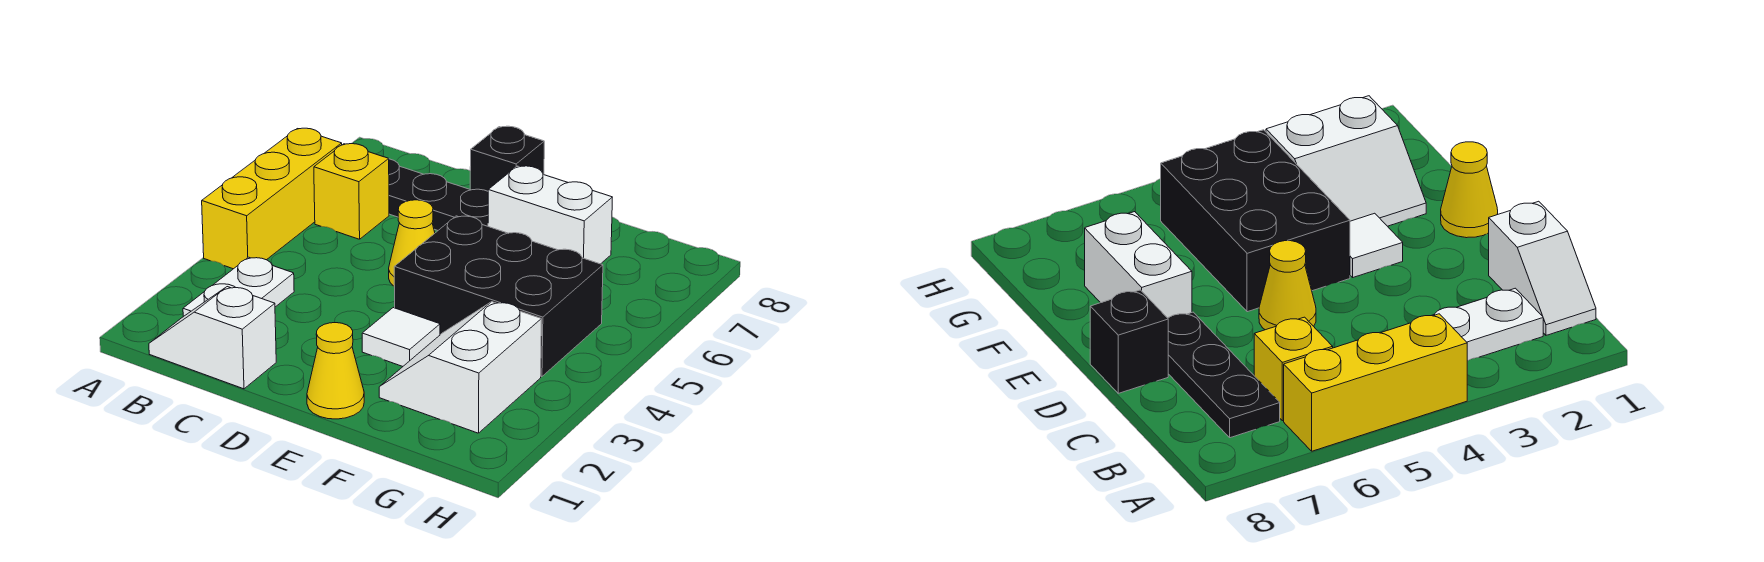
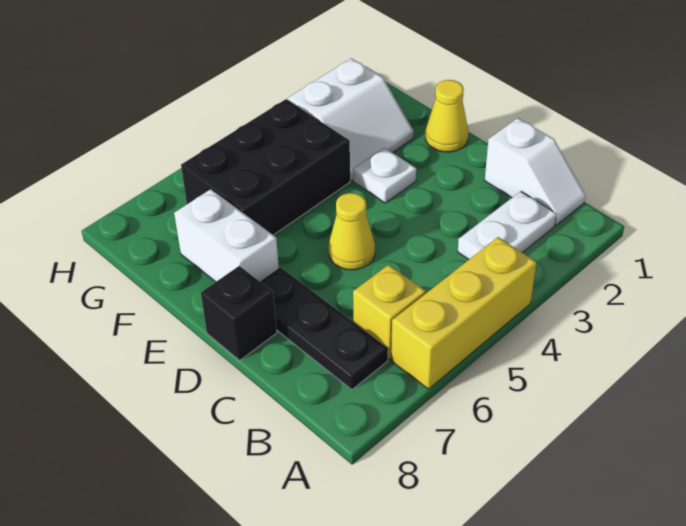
white 1x1 tile [362,308,440,366] -> white 1x1 plate [353,148,416,203]
black 2x3 brick [394,216,603,377] -> black 2x3 brick turned to [181,99,350,235]

